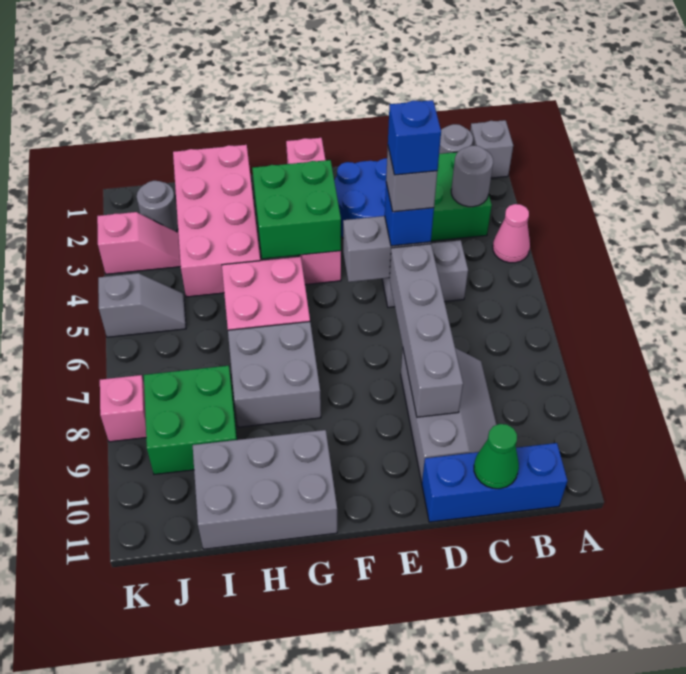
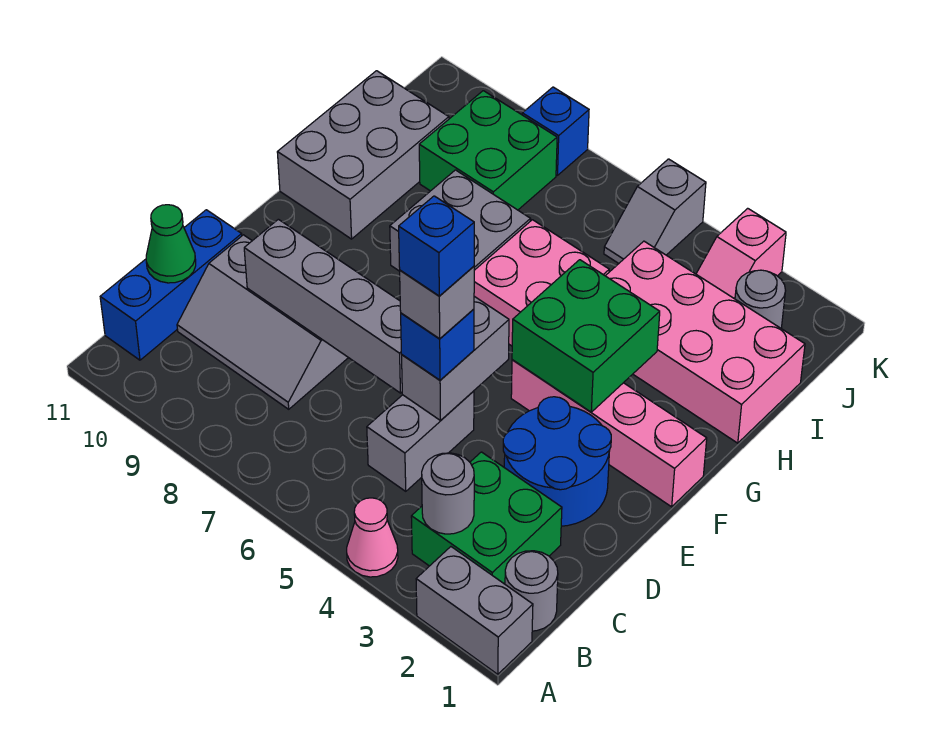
grey 1x1 brick [470,120,513,178] -> grey 1x2 brick [416,547,533,674]
pink 1x1 brick [100,375,146,442] -> blue 1x1 brick [522,87,589,175]

